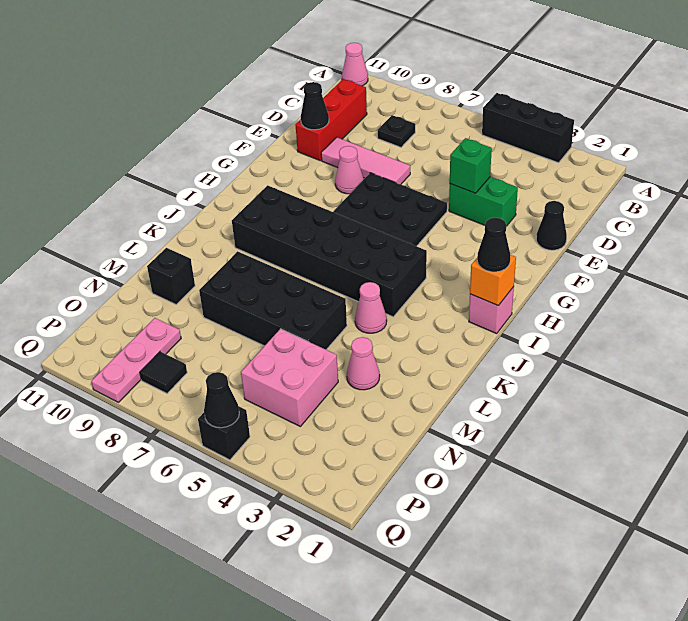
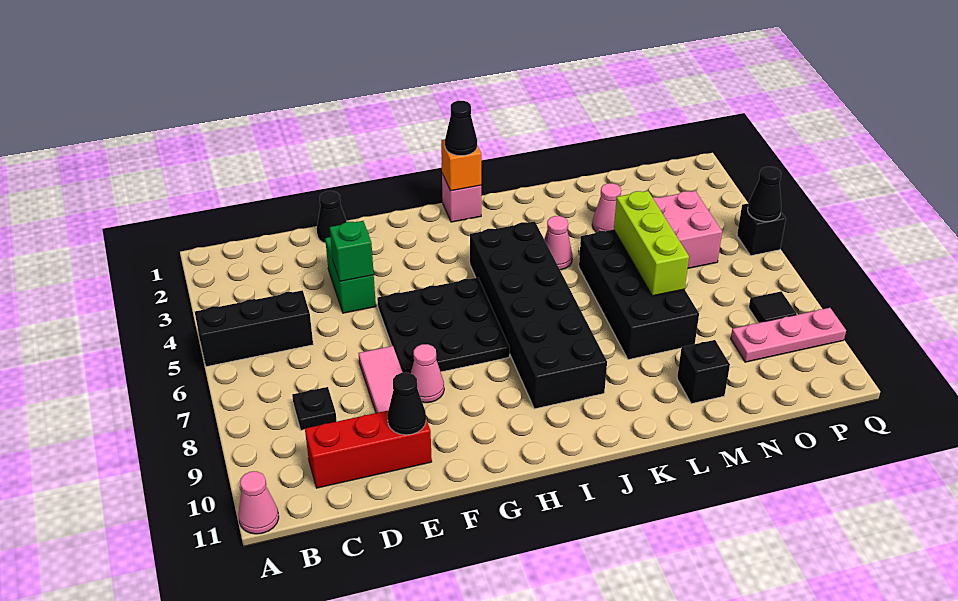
black 1x3 brick [482,93,574,163] -> black 1x3 brick turned to [195,290,313,367]
none -> lime 1x3 brick [614,191,689,296]

